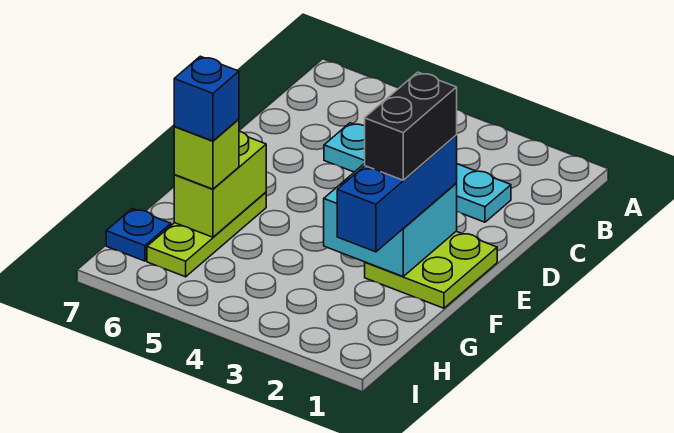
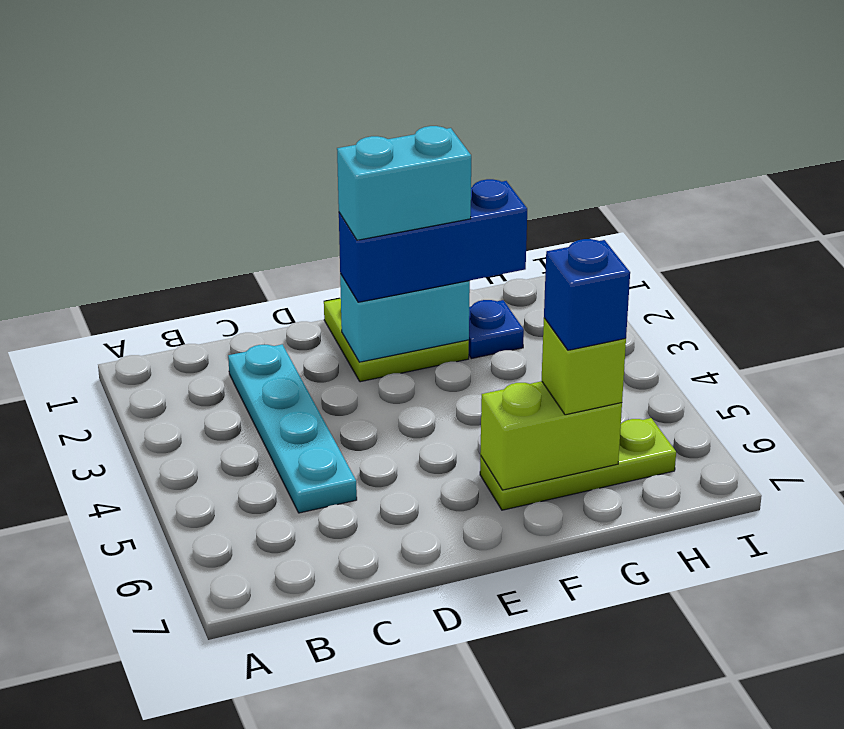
cyan 2x2 brick [324,163,457,276] -> cyan 1x2 brick [340,274,470,362]
black 1x2 brick [365,72,457,180] -> cyan 1x2 brick [337,126,471,240]
blue 1x1 plate [106,209,171,261] -> blue 1x1 plate moved to [469,300,524,359]

